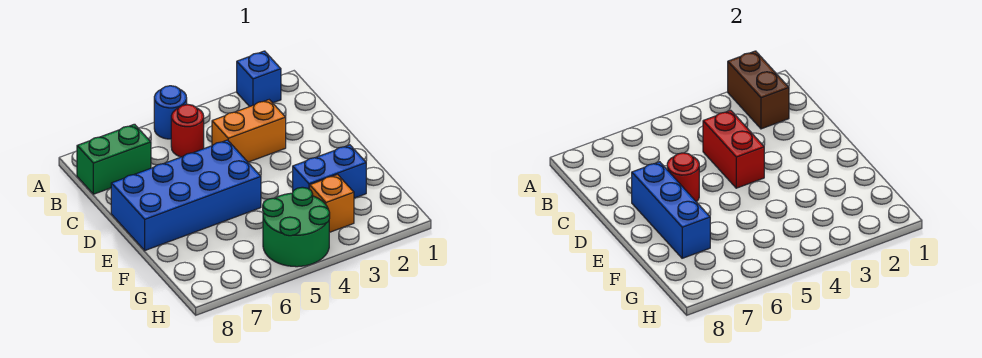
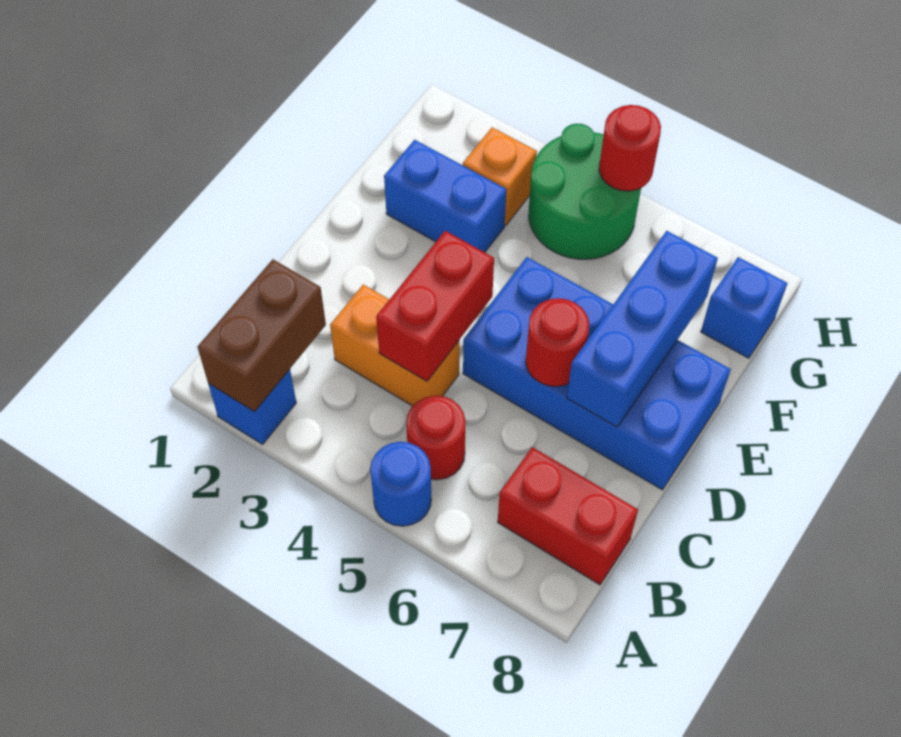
green 1x2 brick [77,124,151,194] -> red 1x2 brick [498,447,638,585]
none -> blue 1x1 brick [701,257,787,358]
none -> red 1x1 round brick [599,105,661,191]

